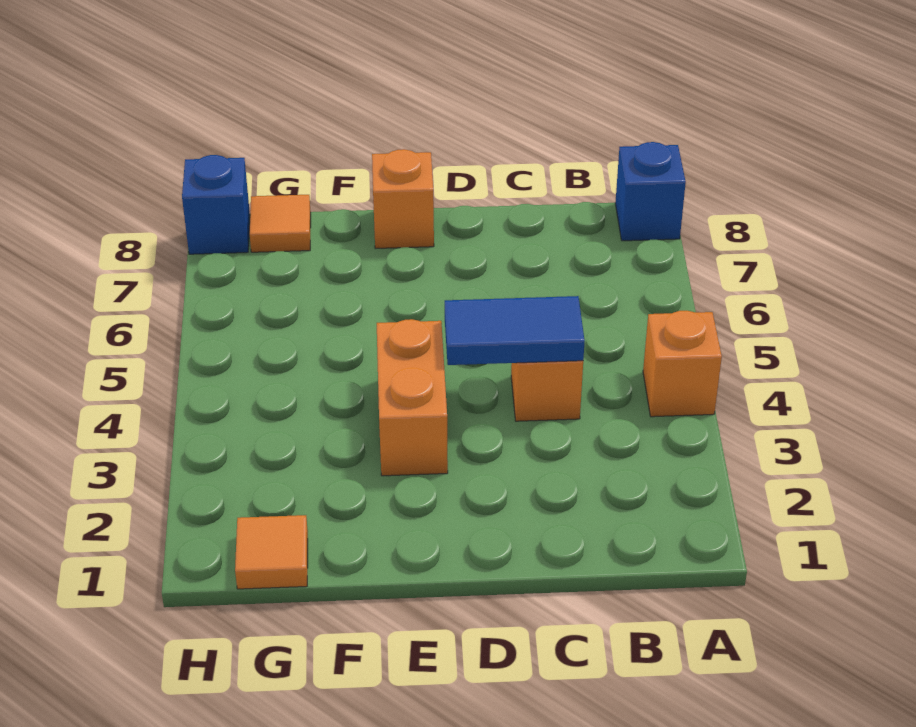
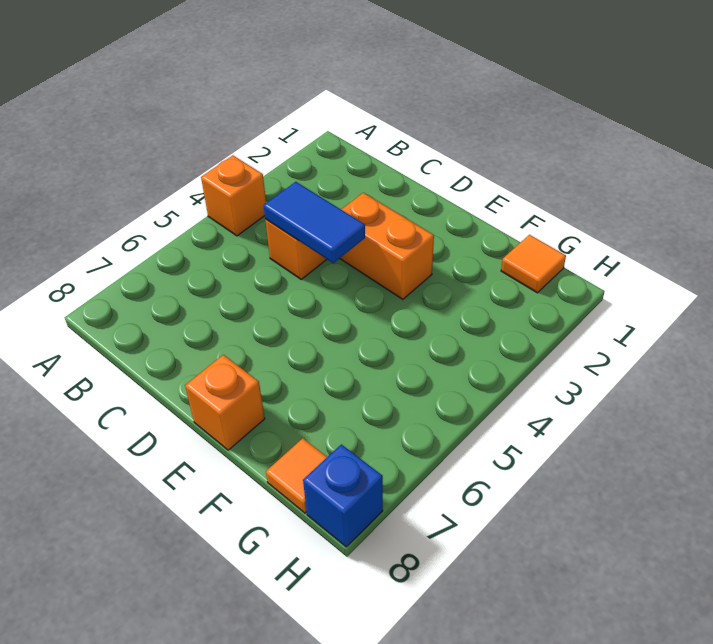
blue 1x1 brick [615,142,686,241] -> none
orange 1x2 brick [377,319,448,476] -> orange 1x2 brick turned to [340,193,434,299]

